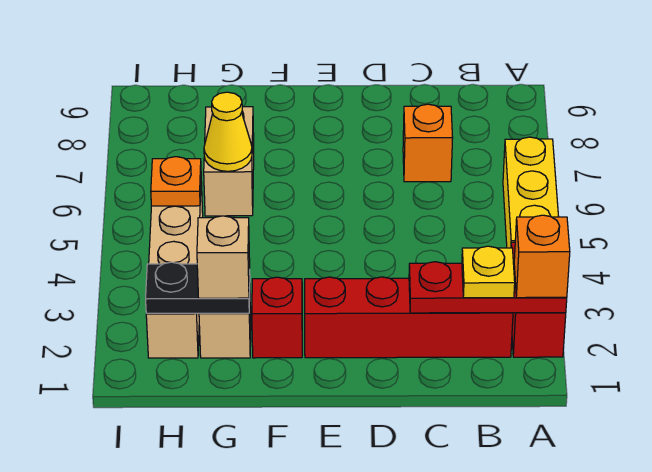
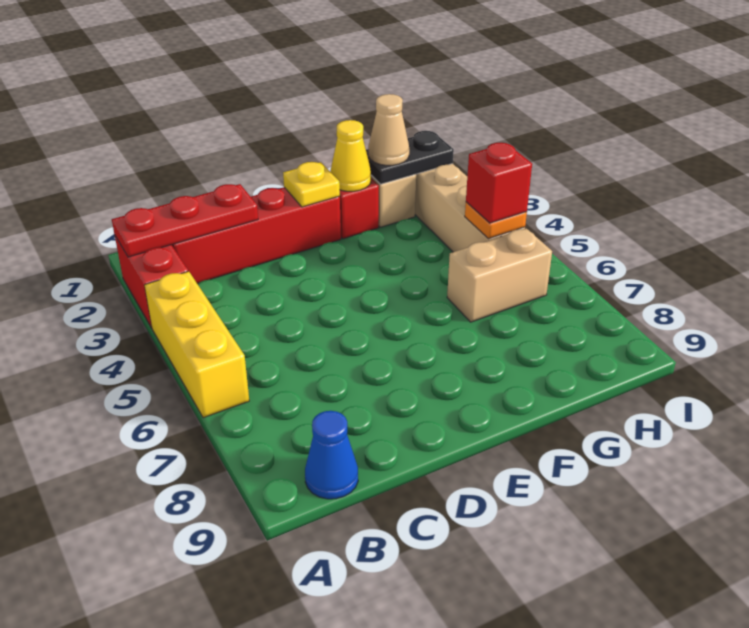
orange 1x1 brick [514,215,570,298] -> none
yellow 1x1 plate [462,246,515,298] -> yellow 1x1 plate moved to [283,162,340,207]
none -> blue 1x1 cone [305,411,358,499]
orange 1x1 brick [403,104,453,182] -> none
tan 1x1 brick [197,216,250,298] -> tan 1x1 cone [368,94,409,165]
tan 1x2 brick [204,107,254,216] -> tan 1x2 brick turned to [447,228,552,322]
yellow 1x1 cone [204,92,252,171] -> yellow 1x1 cone moved to [330,120,371,191]
none -> red 1x1 brick [466,143,532,223]

